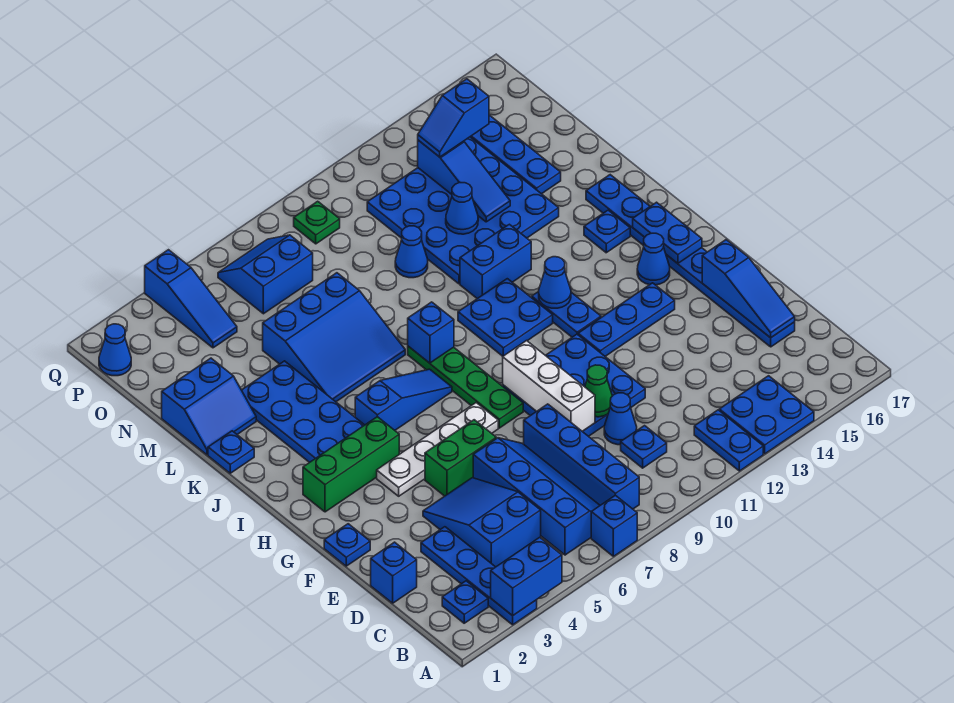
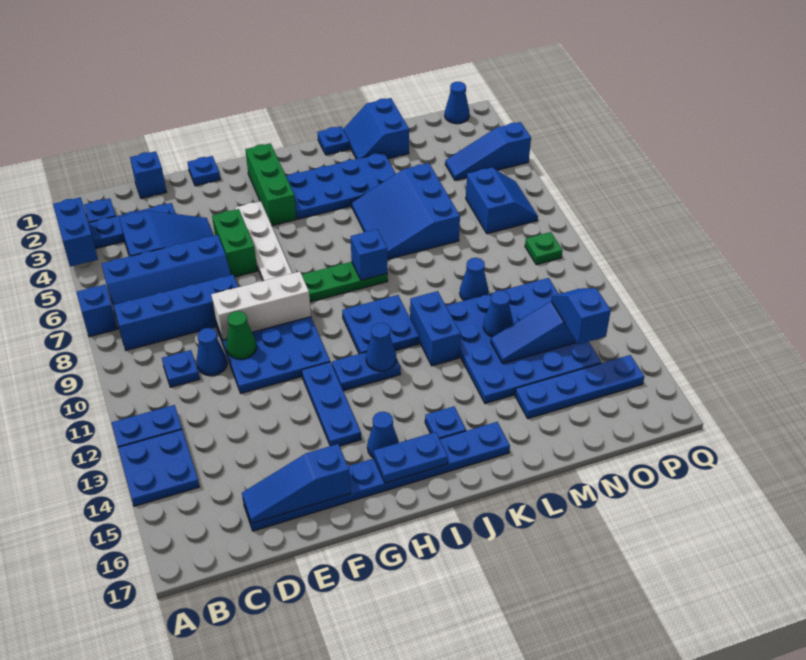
blue 1x3 slope [355,369,452,430] -> none

